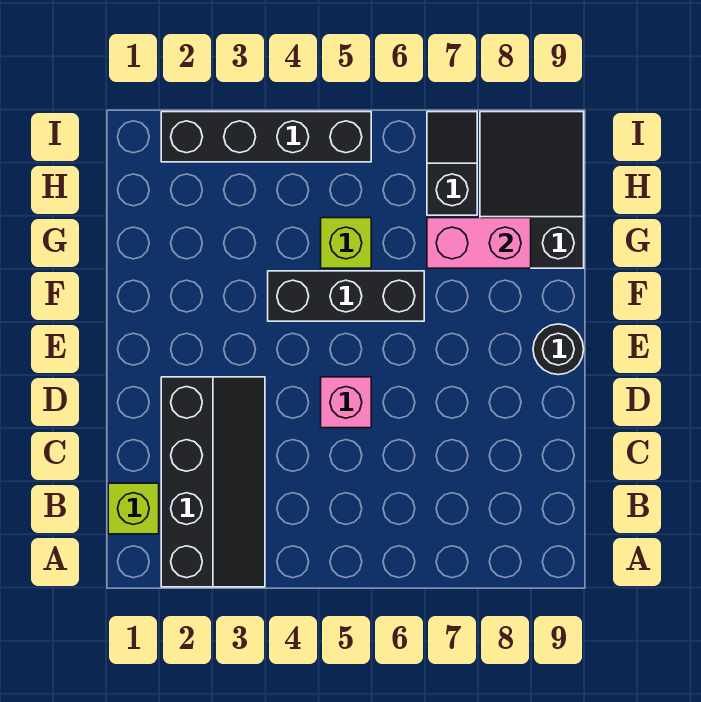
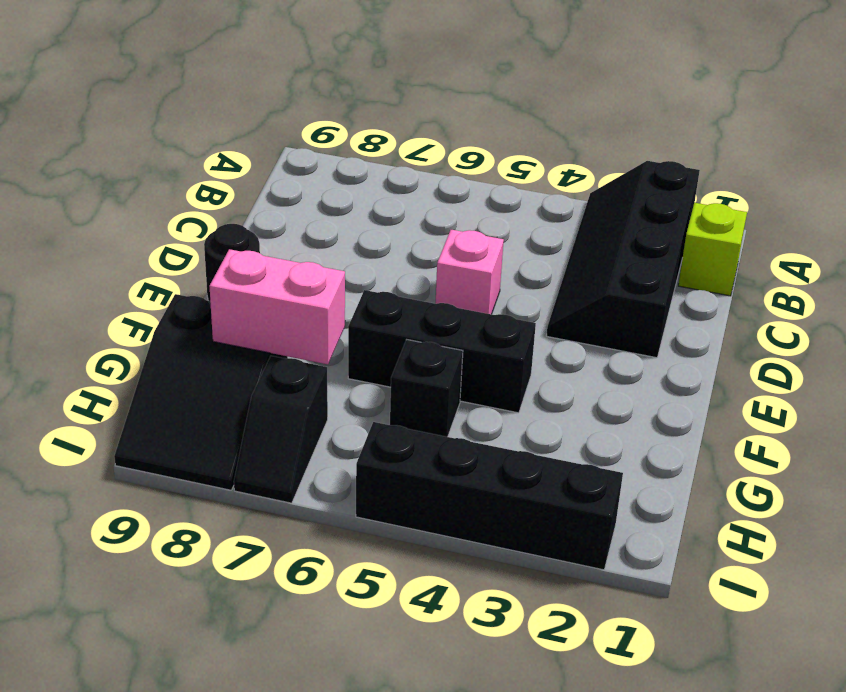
lime 1x1 brick [321,218,371,268] -> black 1x1 brick [390,340,463,437]

